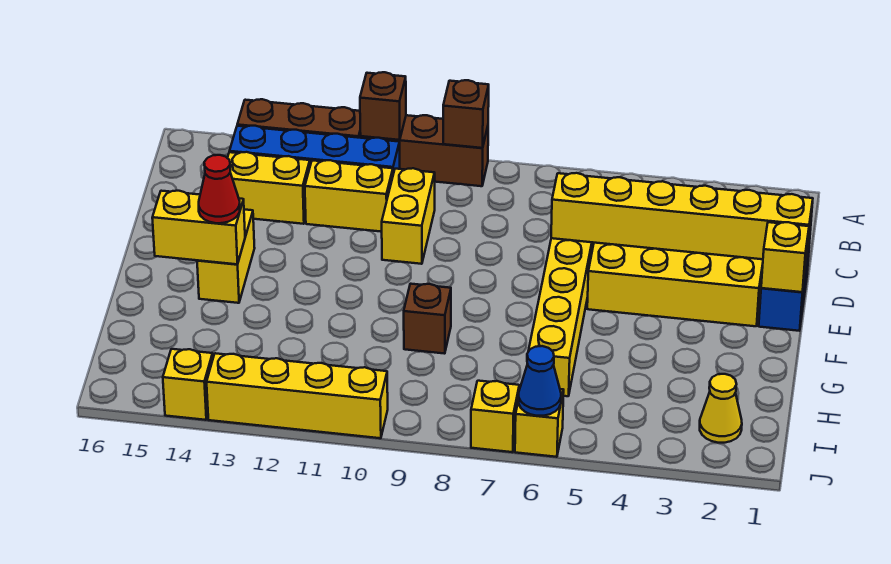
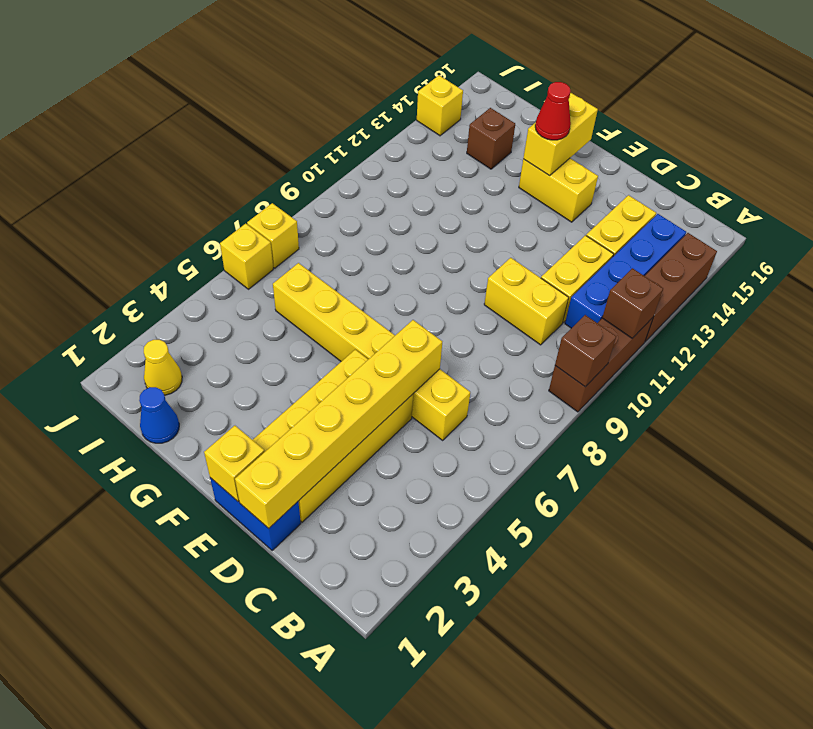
brown 1x1 brick [404,284,451,354] -> brown 1x1 brick moved to [467,108,515,169]
blue 1x1 cone [519,346,561,416] -> blue 1x1 cone moved to [139,387,179,443]
yellow 1x4 brick [207,353,388,438] -> none

